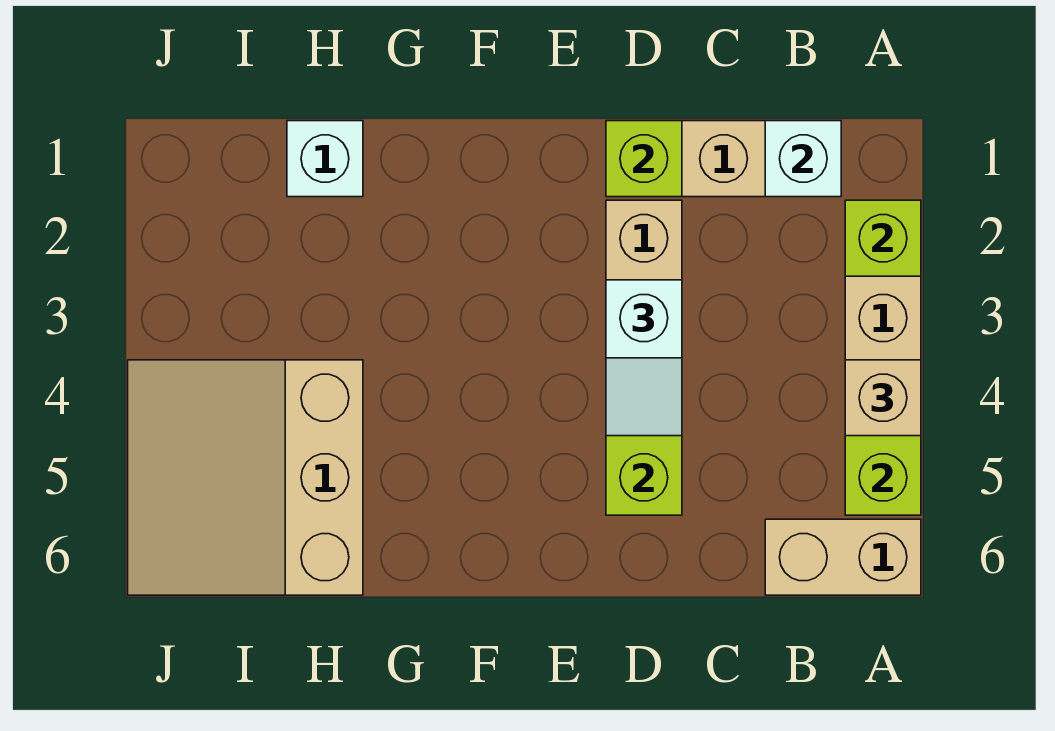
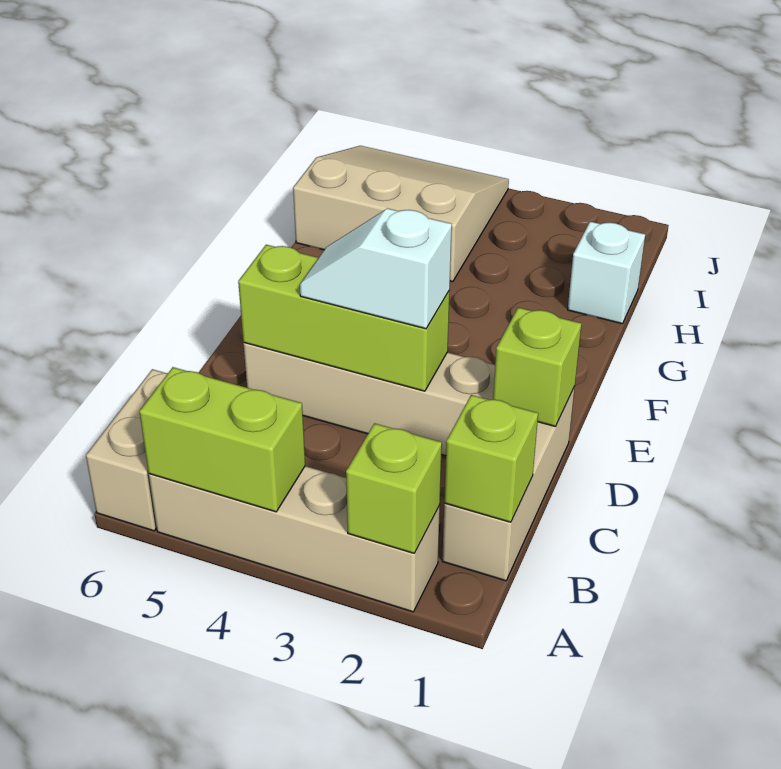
tan 1x1 brick [845,360,921,436] -> none
white 1x1 brick [765,121,841,197] -> lime 1x1 brick [444,395,538,522]

